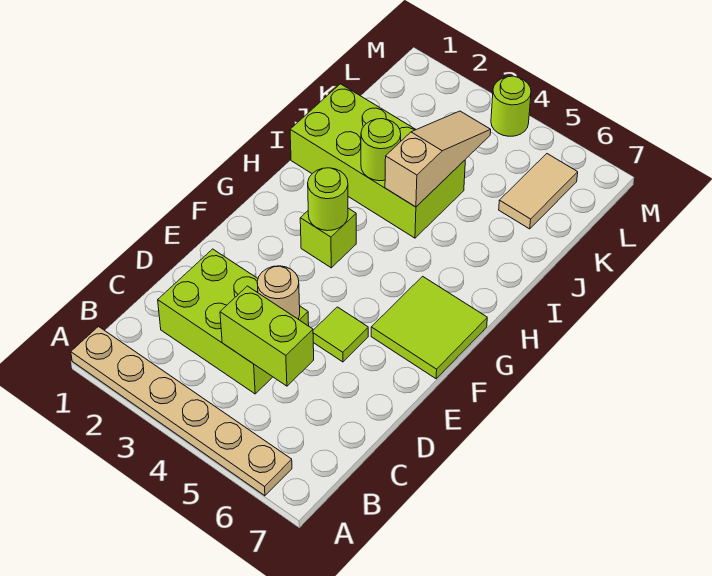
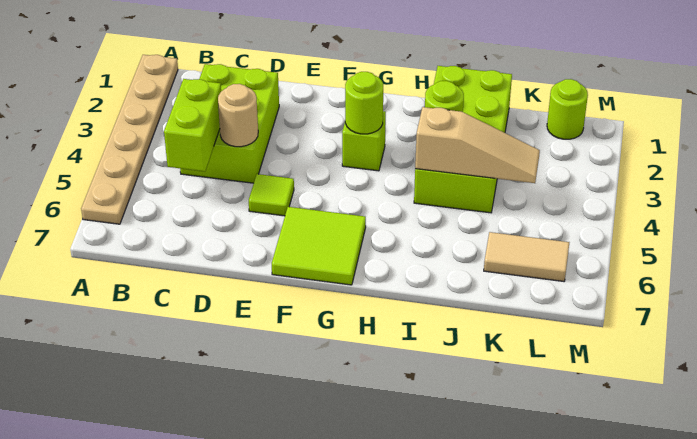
lime 1x1 round brick [491,76,531,136] -> lime 1x1 round brick moved to [547,79,588,139]

